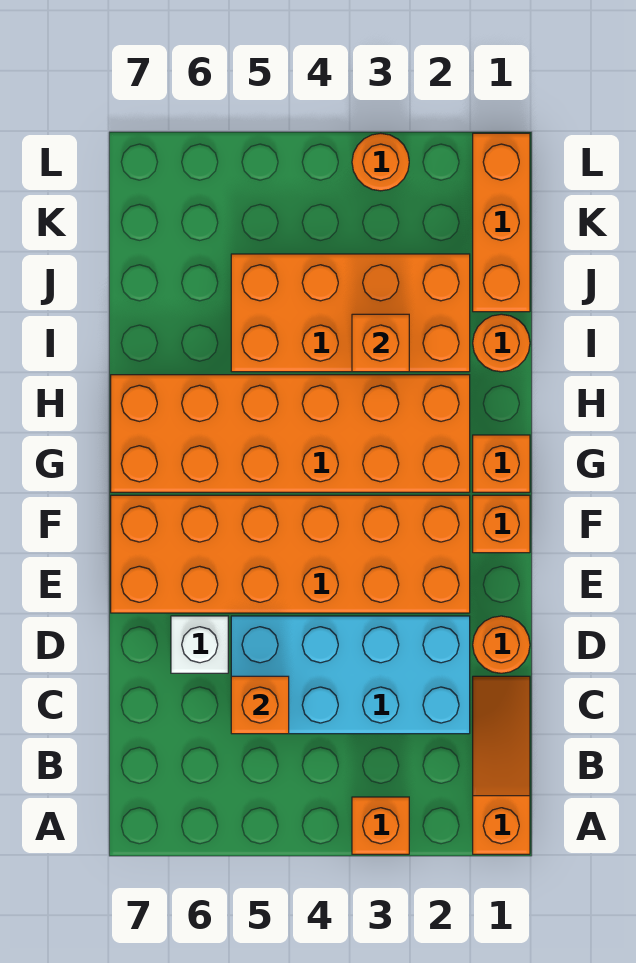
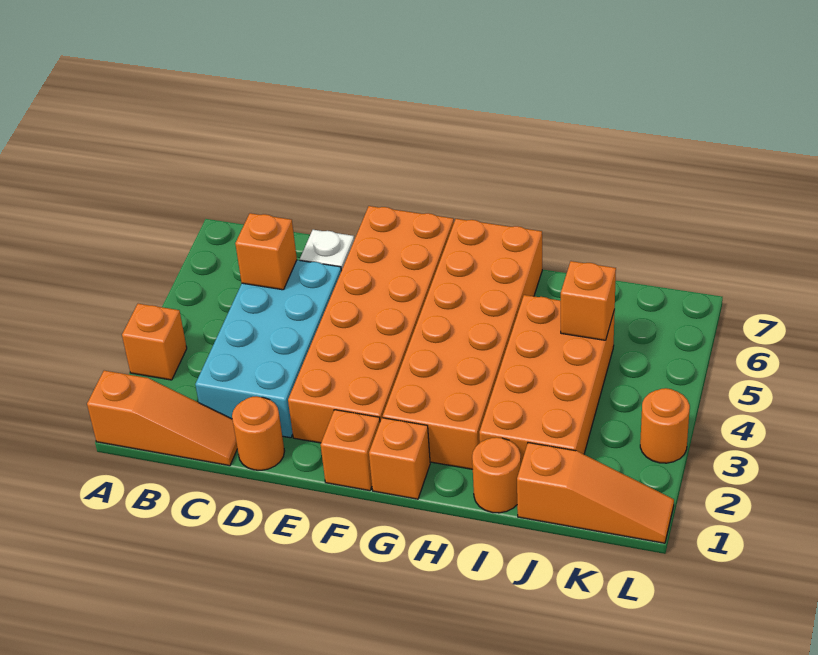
orange 1x1 brick [352,314,409,372] -> orange 1x1 brick moved to [561,261,616,340]
orange 1x3 brick [473,133,530,312] -> orange 1x3 slope [517,443,674,543]

